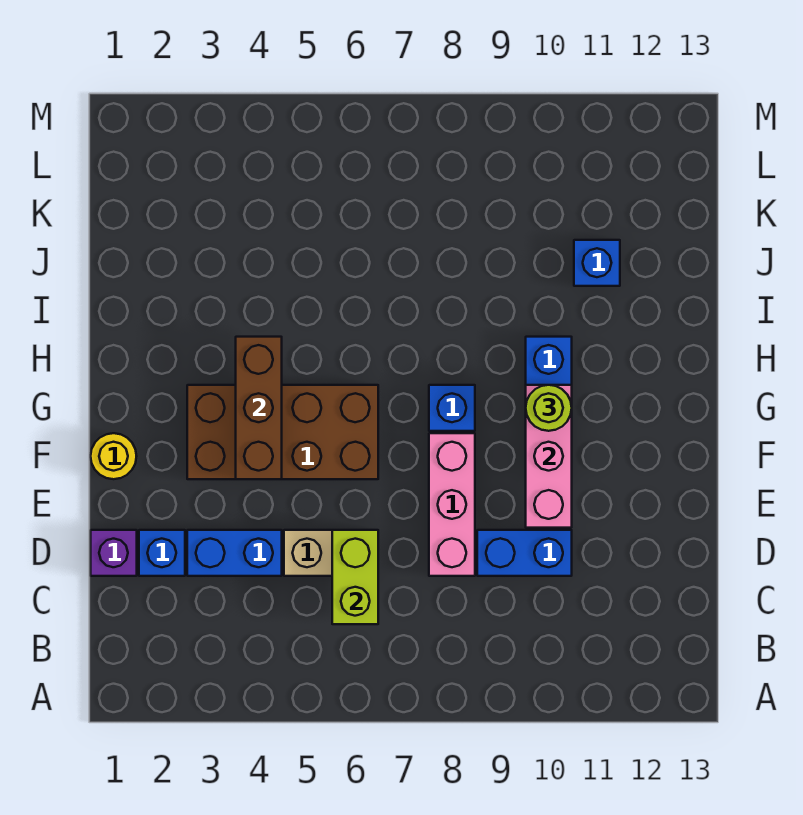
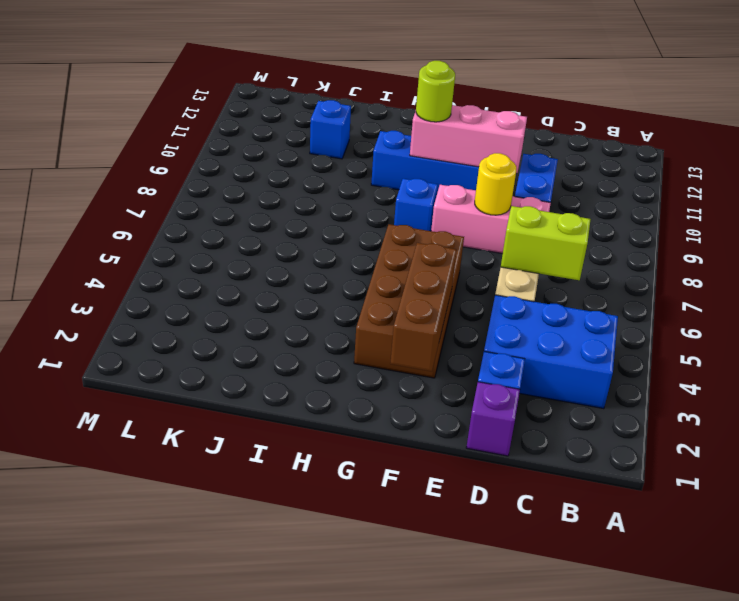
blue 1x2 brick [187,530,282,576] -> blue 2x3 brick [484,295,618,409]
yellow 1x1 round brick [91,433,137,479] -> yellow 1x1 round brick moved to [475,153,516,215]
brown 1x3 brick [236,337,282,479] -> brown 1x3 brick turned to [390,243,457,371]

